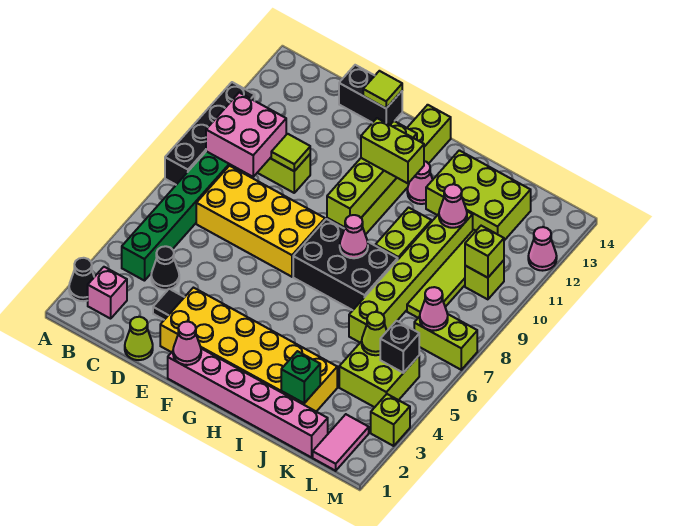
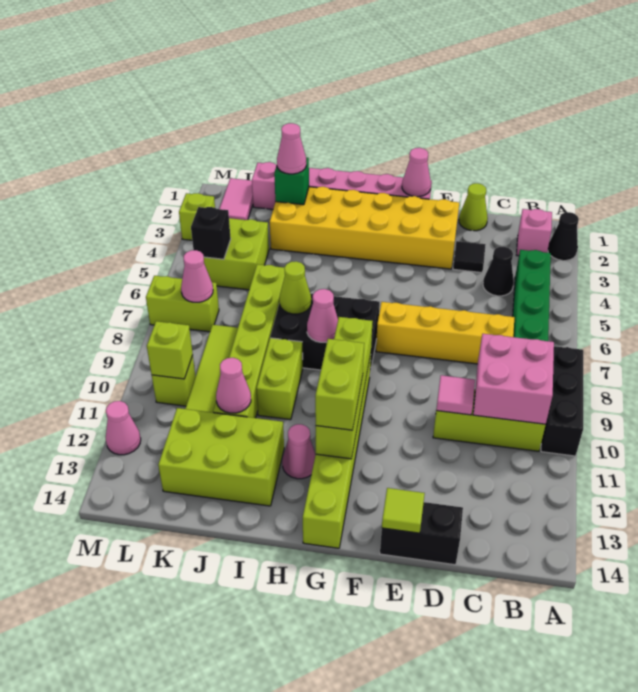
black 1x4 brick [165,82,255,185] -> black 1x3 brick [541,346,583,456]
yellow 2x4 brick [196,166,325,277] -> yellow 1x4 brick [376,302,514,364]
lime 1x1 tile [271,134,310,171] -> pink 1x1 tile [436,375,475,415]
lime 1x2 brick [361,118,424,183] -> lime 1x2 brick turned to [315,339,364,430]
none -> pink 1x1 cone [277,123,306,174]
lime 1x1 cone [362,312,387,355] -> lime 1x1 cone moved to [279,261,311,314]

